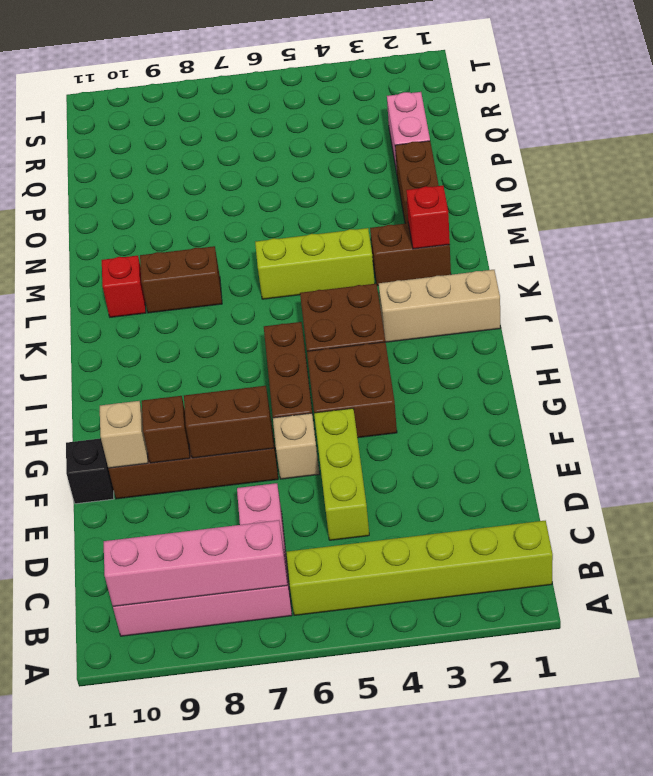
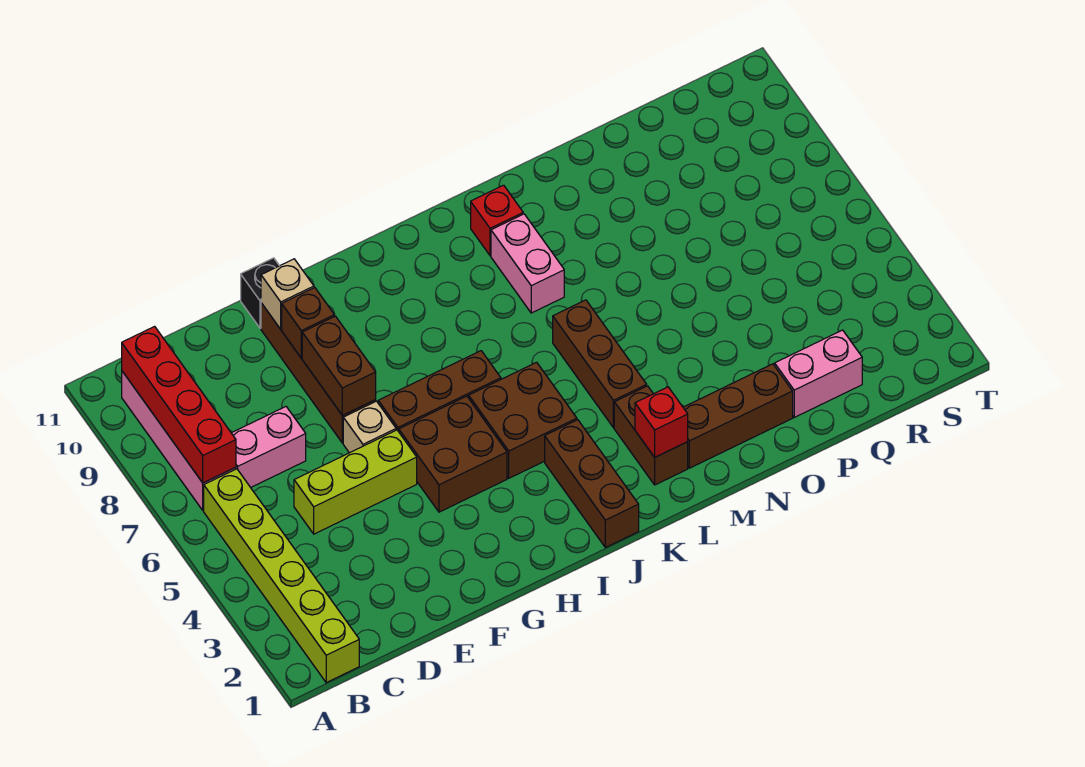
pink 1x4 brick [104,520,287,606] -> red 1x4 brick [122,326,236,483]
tan 1x3 brick [379,270,501,342] -> brown 1x3 brick [545,420,639,547]
lime 1x3 brick [255,228,375,299] -> brown 1x3 brick [553,300,647,428]
brown 1x2 brick [140,246,222,313] -> pink 1x2 brick [491,214,564,313]

